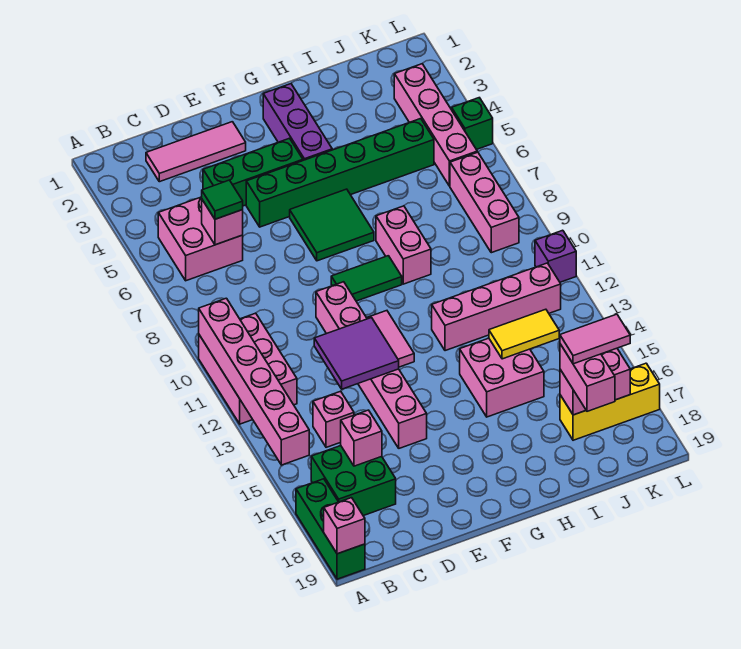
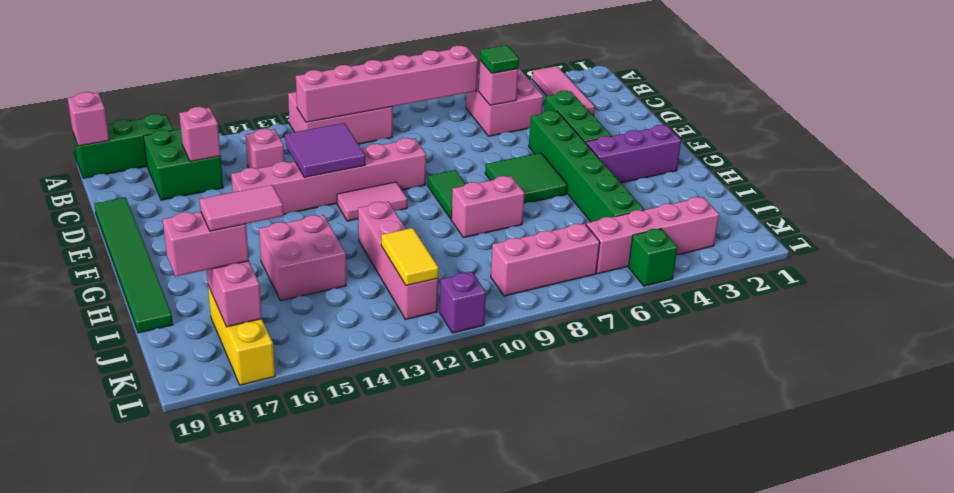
pink 1x6 brick [199,298,309,465] -> pink 1x6 brick moved to [296,45,478,122]
pink 1x3 tile [146,122,246,182] -> pink 1x3 tile moved to [532,66,595,116]
none -> green 1x6 tile [94,197,173,333]
yellow 1x2 tile [489,309,559,359] -> yellow 1x2 tile moved to [381,228,439,286]
pink 1x2 tile [560,314,630,364] -> pink 1x2 tile turned to [200,185,284,231]

